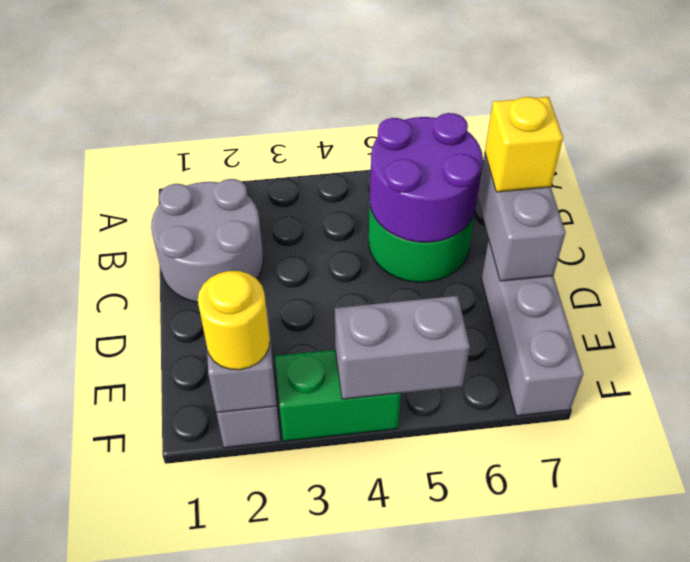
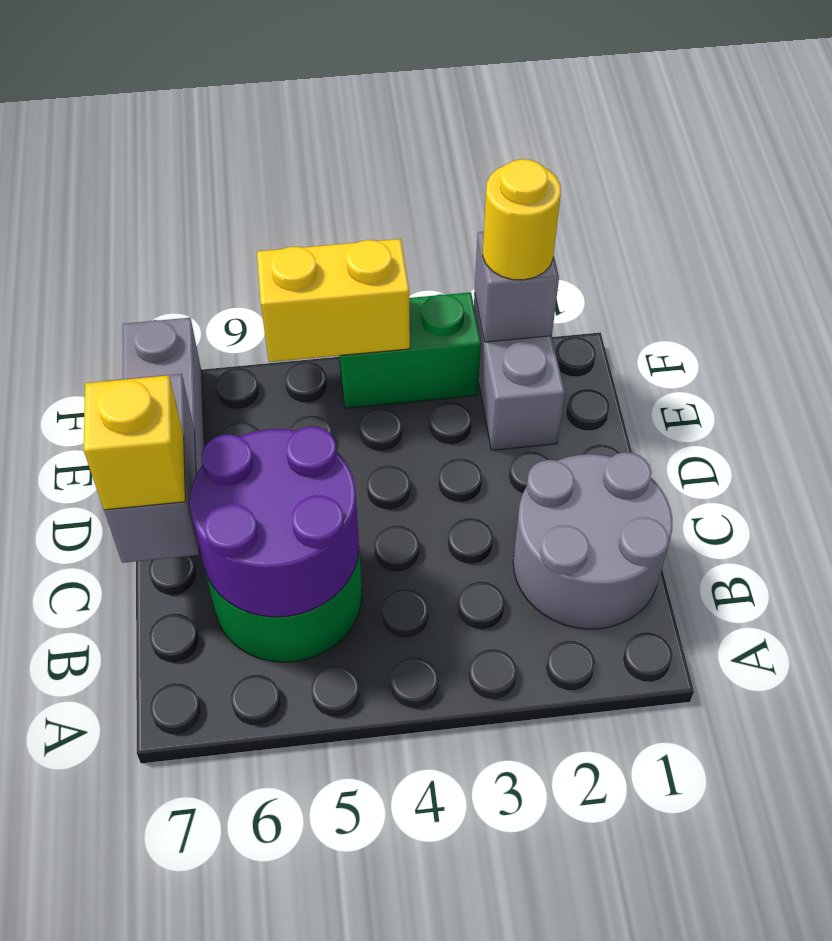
grey 1x2 brick [335,296,470,399] -> yellow 1x2 brick [257,239,410,362]

